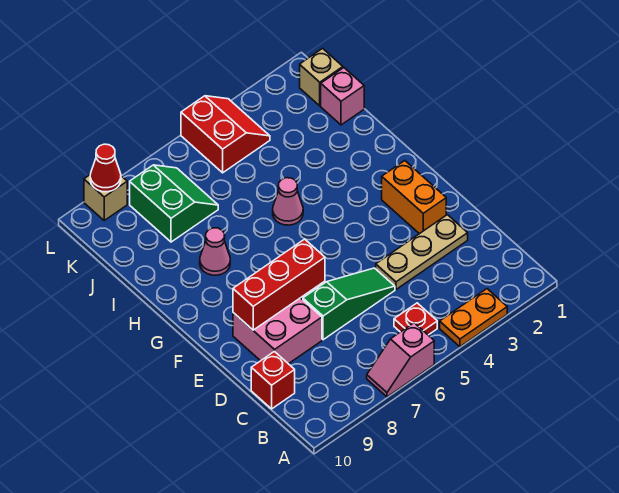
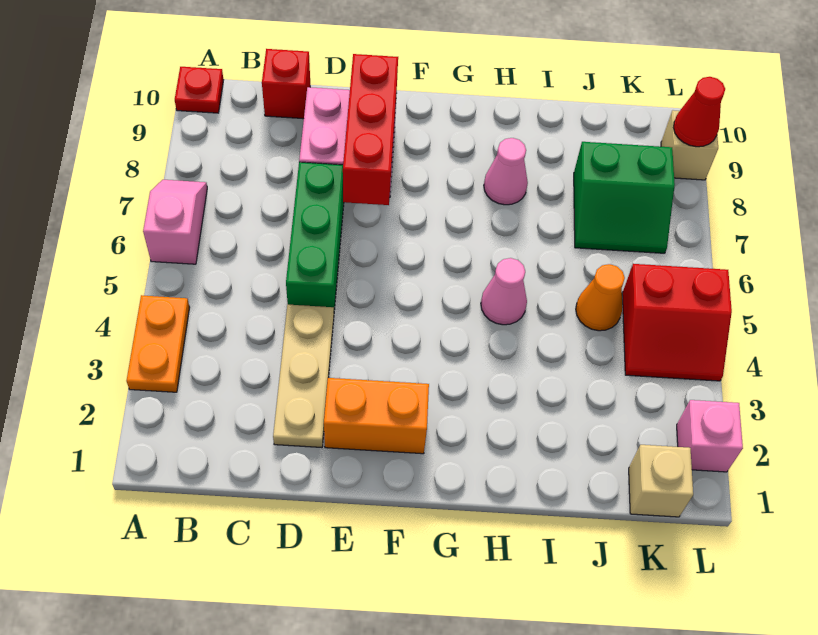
red 1x1 plate [394,303,437,335] -> red 1x1 plate moved to [175,67,224,113]
green 1x3 slope [303,268,395,340] -> green 1x3 brick [286,162,344,310]
pink 1x1 brick [321,68,364,125] -> pink 1x1 brick moved to [677,400,743,472]
none -> orange 1x1 cone [576,264,625,331]

